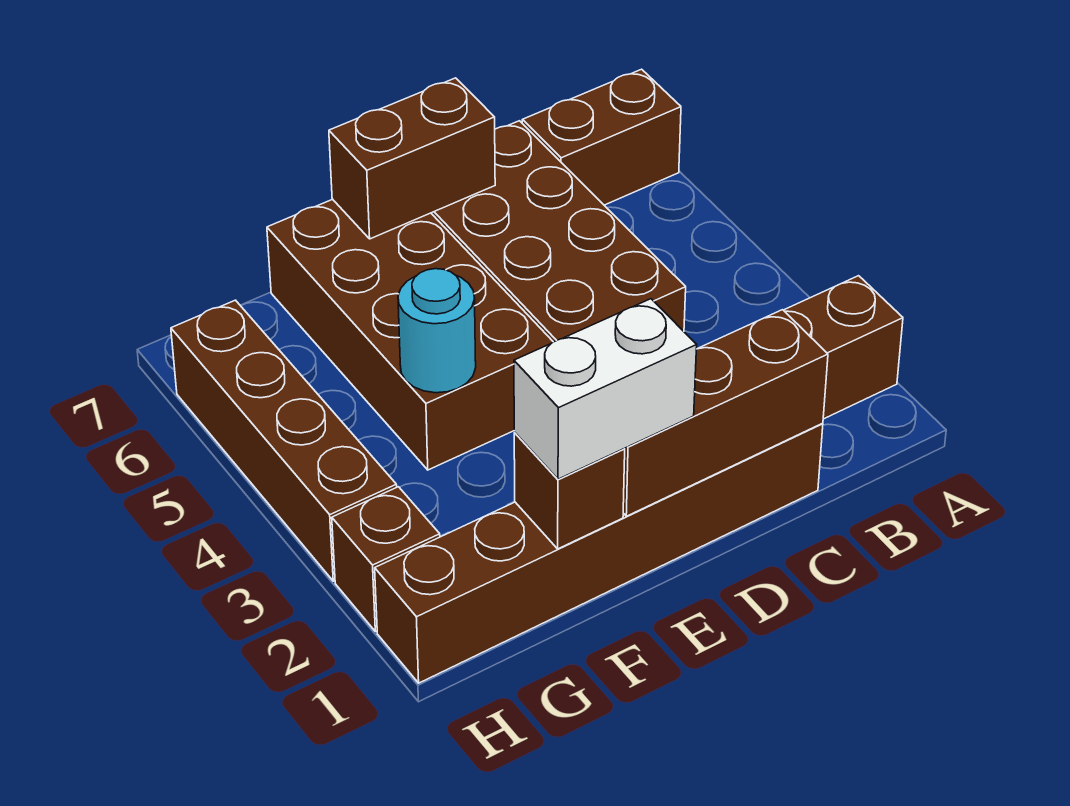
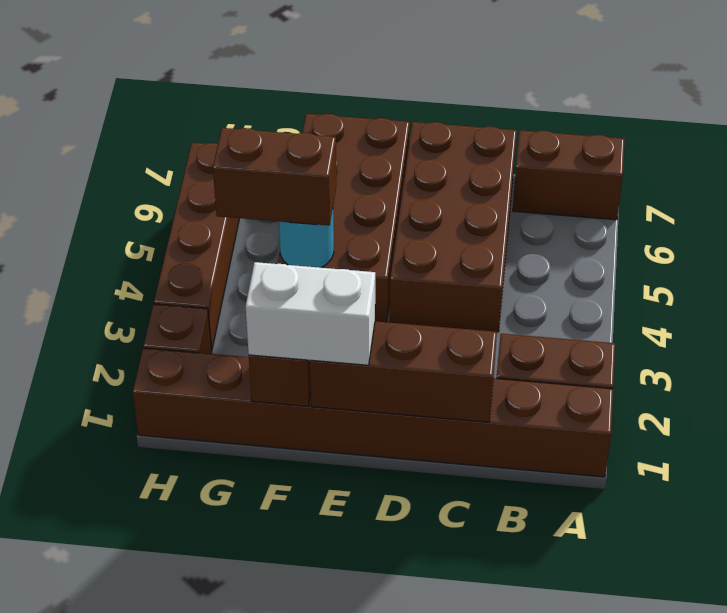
brown 1x6 brick [375,423,823,683] -> brown 1x8 brick [133,348,613,477]
brown 1x2 brick [329,78,495,239] -> brown 1x2 brick moved to [213,128,336,226]

